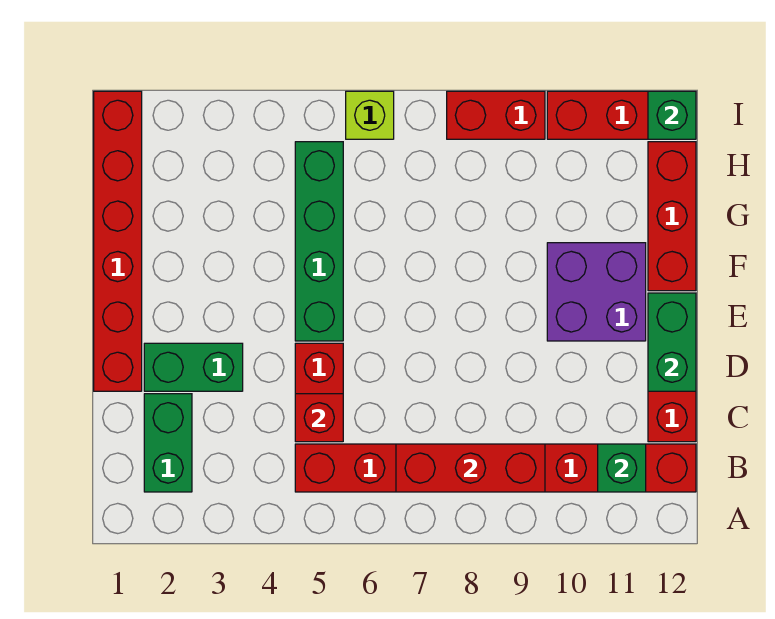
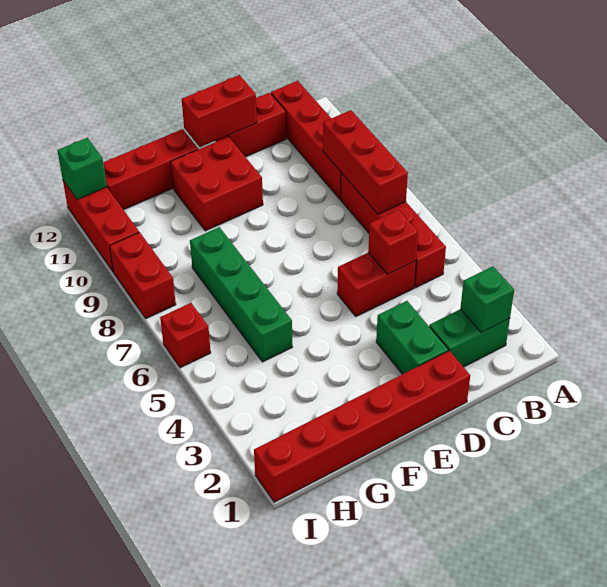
green 1x1 brick [598,444,646,492] -> green 1x1 brick moved to [460,266,514,333]
green 1x2 brick [648,293,696,391] -> red 1x2 brick [182,75,257,147]
green 1x4 brick [295,142,343,341] -> green 1x4 brick turned to [190,227,292,362]
purple 2x2 brick [547,243,646,341] -> red 2x2 brick [171,137,263,231]
lime 1x1 brick [346,91,394,139] -> red 1x1 brick [160,303,211,368]

